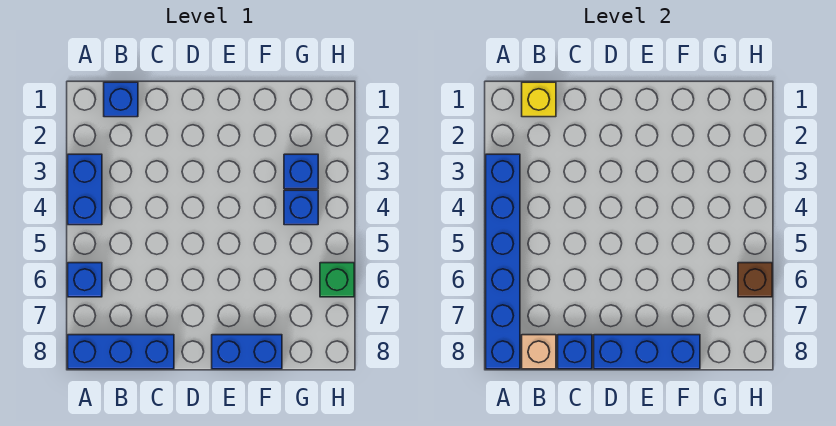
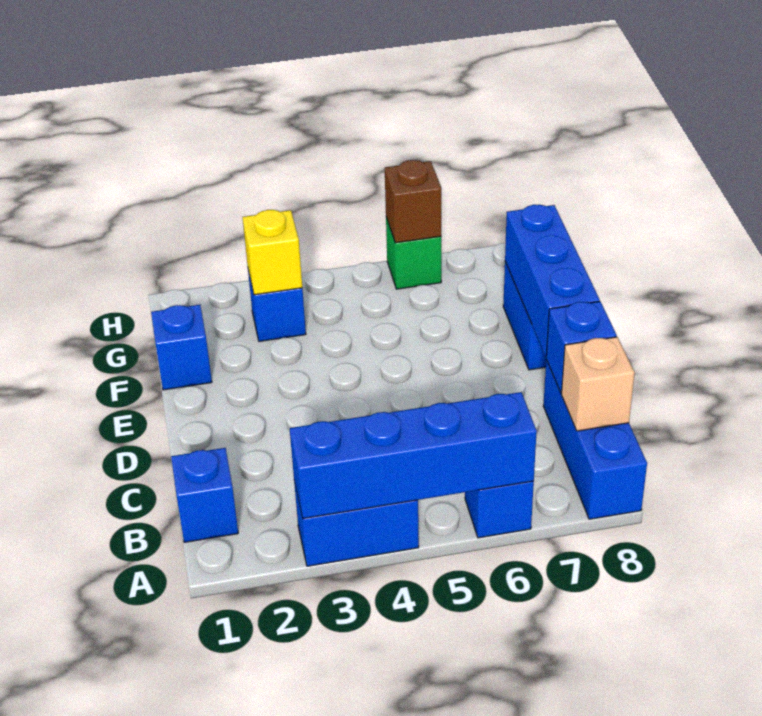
blue 1x6 brick [486,154,520,369] -> blue 1x4 brick [290,392,537,519]
yellow 1x1 brick [522,82,556,117] -> yellow 1x1 brick moved to [243,210,302,295]
blue 1x1 brick [284,190,318,225] -> blue 1x1 brick moved to [151,305,212,390]

